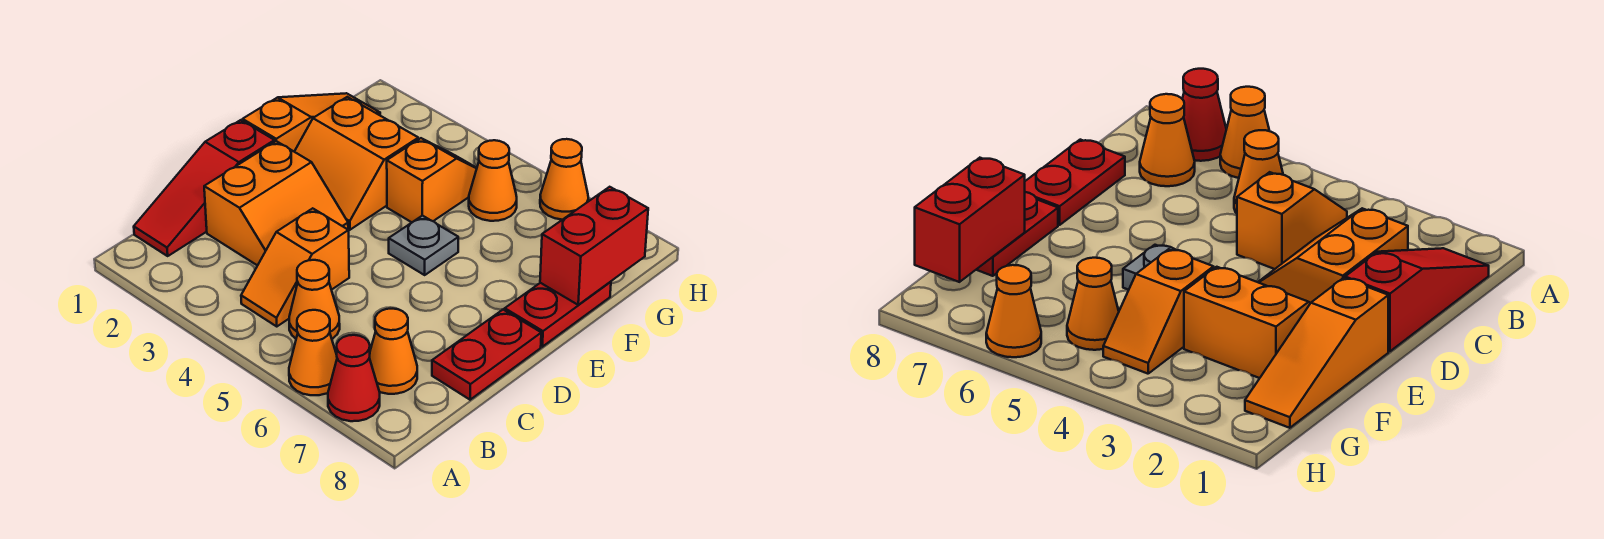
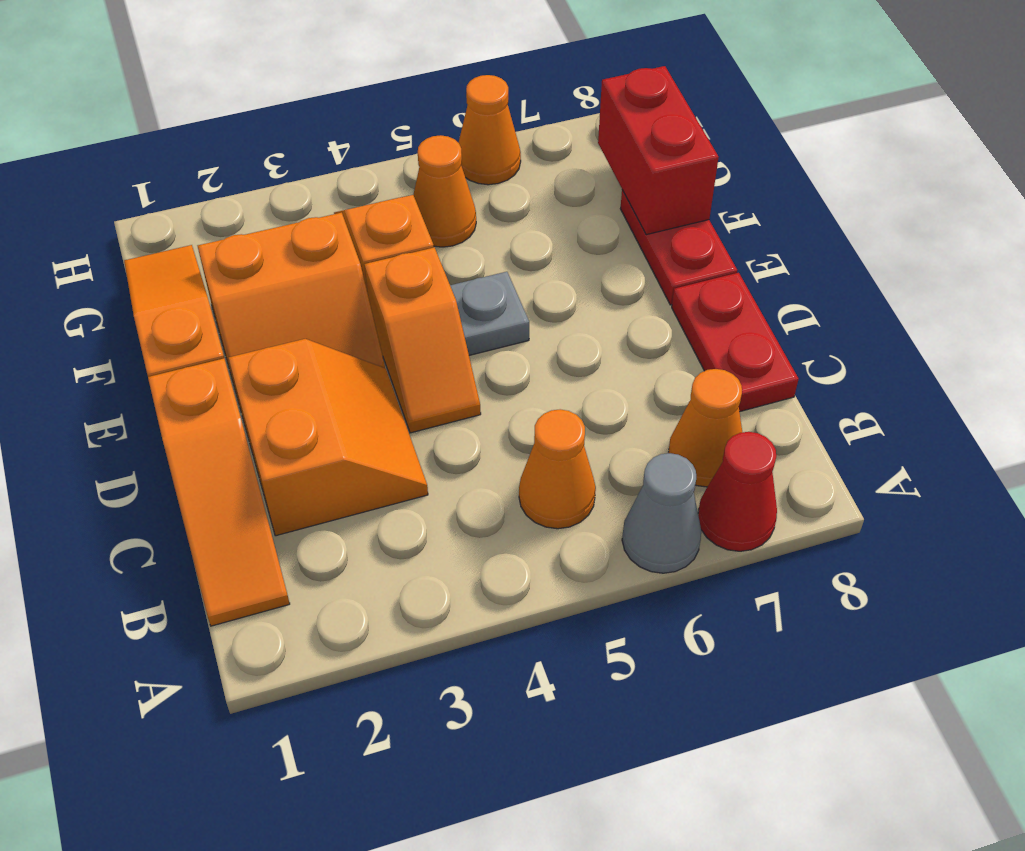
orange 1x1 cone [289,310,337,395] -> grey 1x1 cone [622,453,701,573]
red 1x3 slope [134,120,275,256] -> orange 1x3 slope [148,358,290,626]
orange 1x2 slope [241,208,349,327] -> orange 1x2 slope moved to [364,247,481,433]

